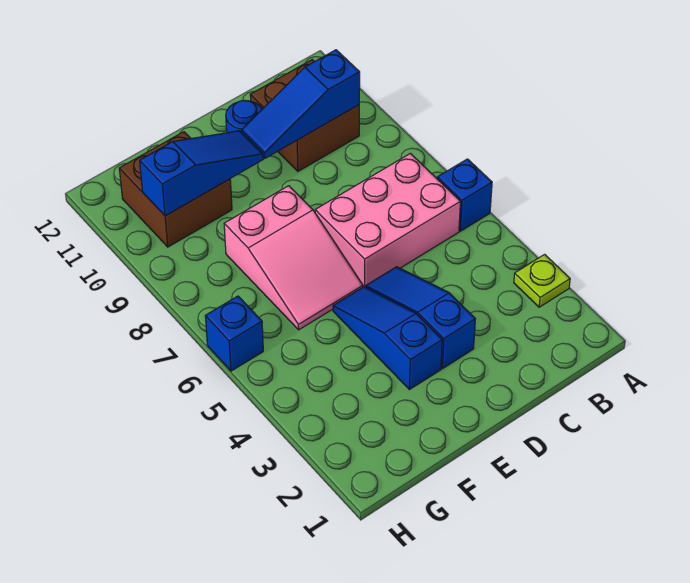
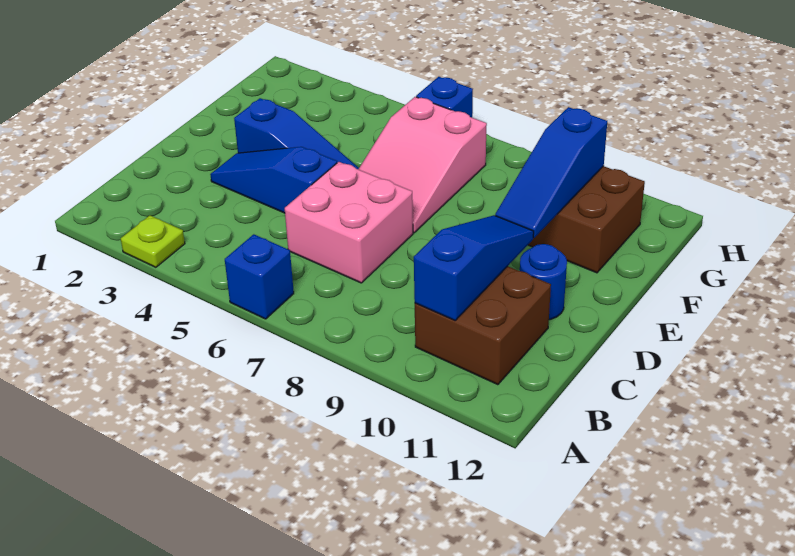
pink 2x3 brick [315,153,461,287] -> pink 2x2 brick [285,162,413,283]
blue 1x3 slope [366,267,475,369] -> blue 1x3 slope turned to [210,147,337,213]
pink 2x3 slope [224,186,363,330] -> pink 2x3 slope turned to [358,97,487,233]

